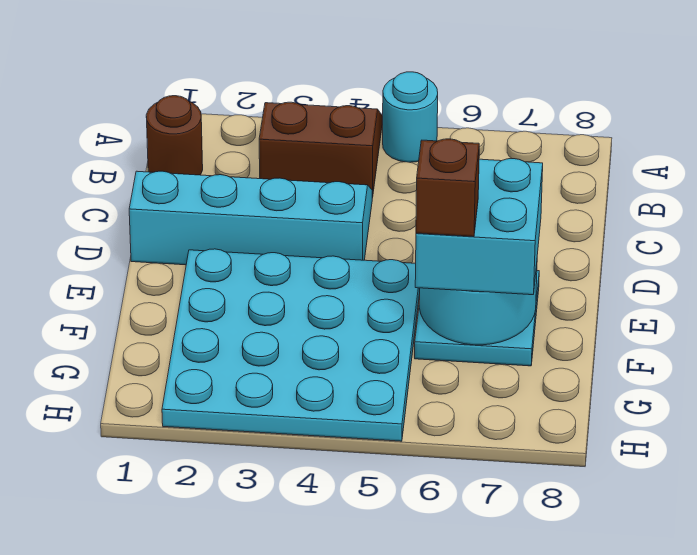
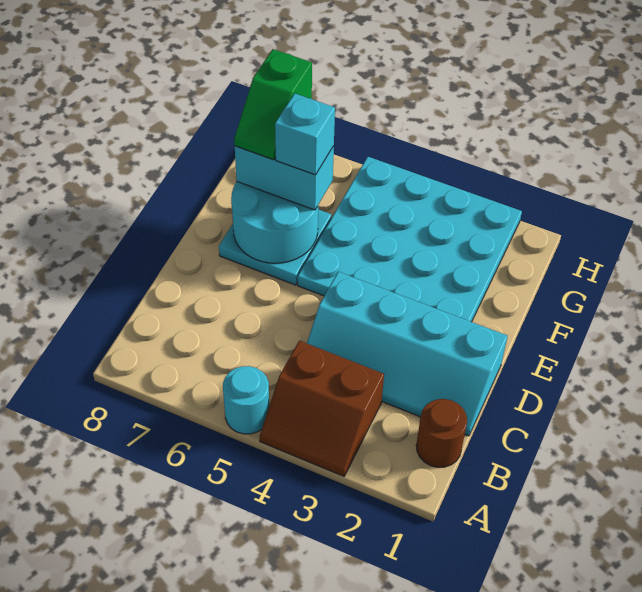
cyan 2x2 brick [415,159,543,295] -> cyan 1x2 brick [235,146,334,210]
brown 1x1 brick [416,139,479,237] -> cyan 1x1 brick [275,93,335,175]
none -> green 1x2 slope [234,49,312,160]

